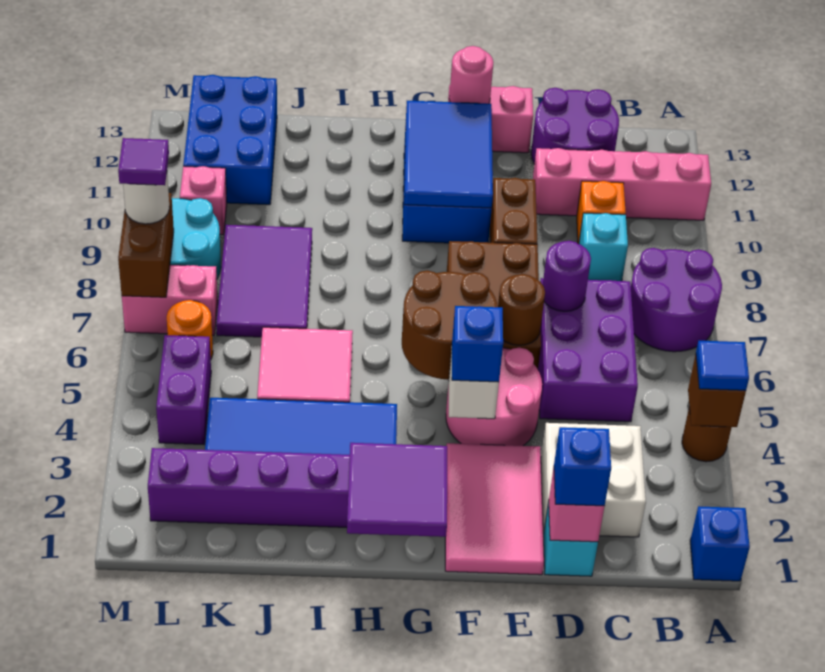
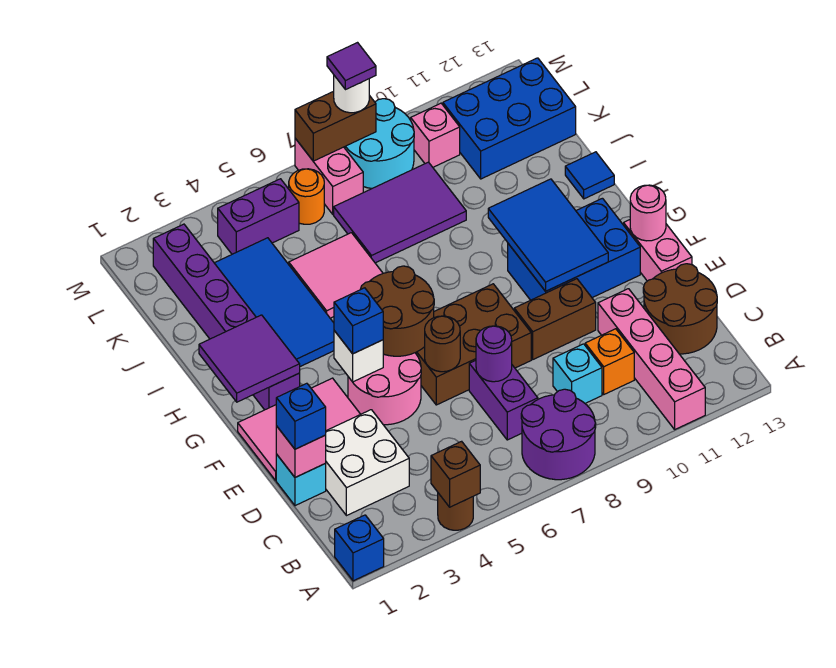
blue 1x1 tile [696,341,749,390] -> blue 1x1 tile moved to [565,152,614,199]
purple 2x3 brick [538,278,638,422] -> purple 1x2 brick [469,360,538,440]
purple 2x2 round brick [531,88,619,164] -> brown 2x2 round brick [643,264,717,354]
blue 2x3 tile [404,101,493,208] -> blue 2x3 tile turned to [488,179,608,291]

